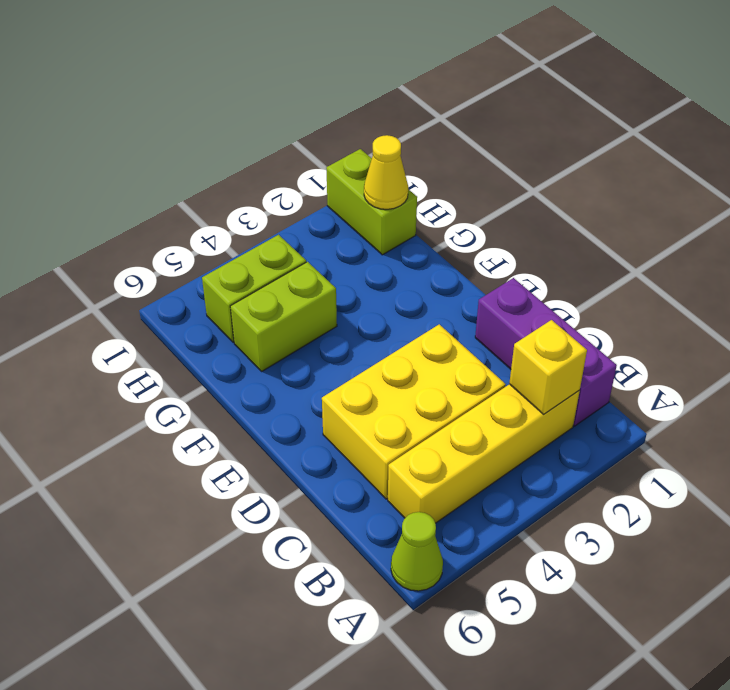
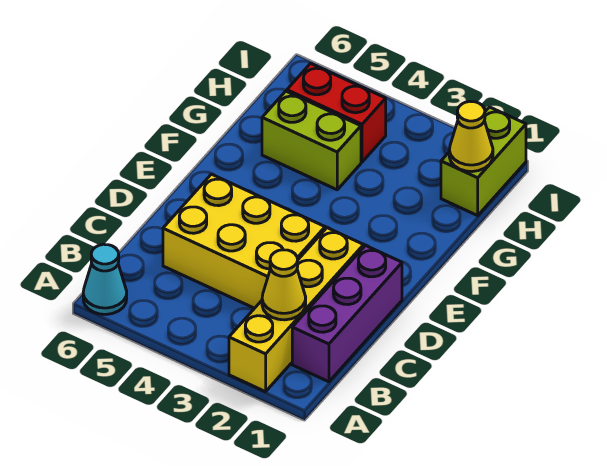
lime 1x1 cone [391,512,443,591] -> cyan 1x1 cone [83,244,127,314]
yellow 1x4 brick [388,384,580,523] -> yellow 1x4 brick turned to [229,228,364,392]
yellow 1x1 brick [509,320,587,414] -> yellow 1x1 cone [262,250,306,320]
lime 1x2 brick [202,235,306,342] -> red 1x2 brick [287,63,386,162]

